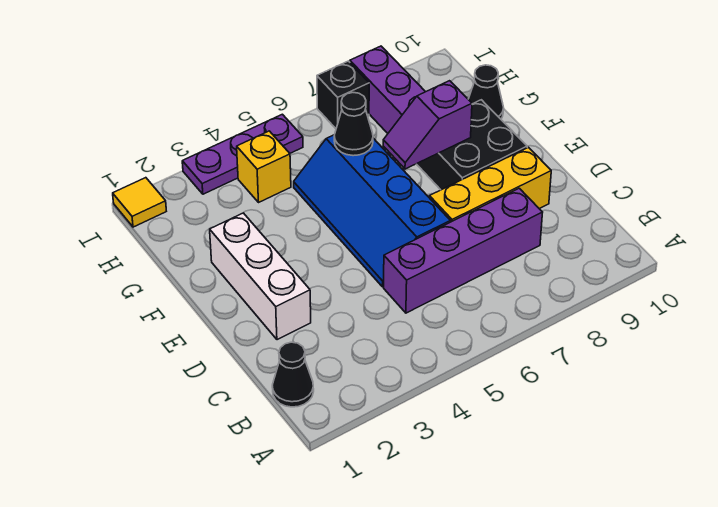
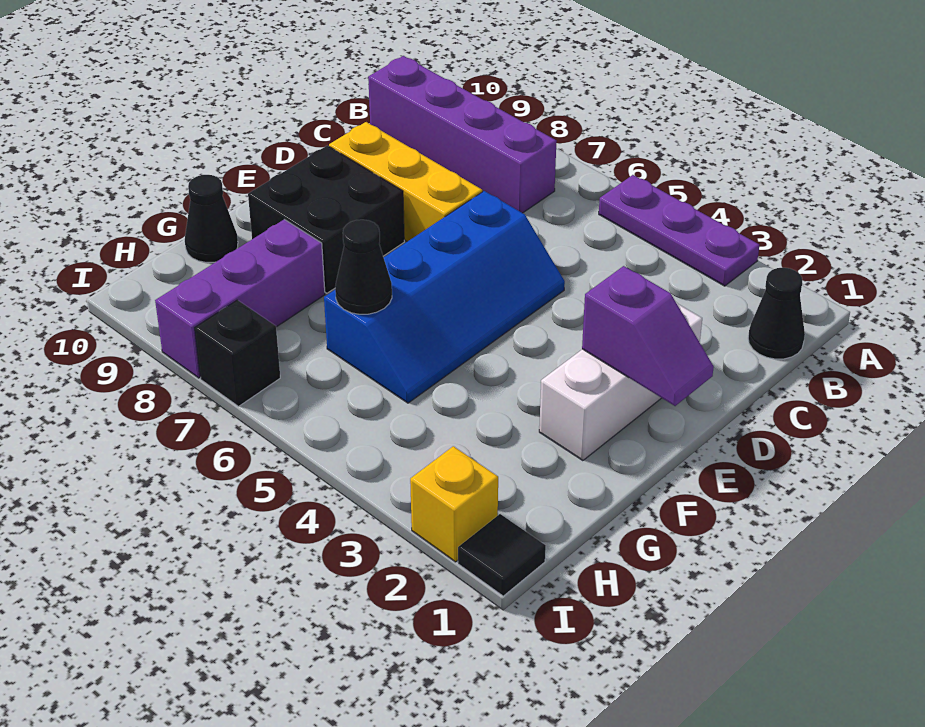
purple 1x4 brick [384,188,543,313] -> purple 1x4 brick moved to [368,56,556,213]
purple 1x2 slope [383,81,472,169] -> purple 1x2 slope moved to [582,266,714,406]
yellow 1x1 brick [237,131,291,202] -> yellow 1x1 brick moved to [410,446,498,562]
yellow 1x1 tile [113,178,166,227] -> black 1x1 tile [458,514,546,596]
purple 1x3 plate [182,114,303,194] -> purple 1x3 plate moved to [599,175,759,286]

